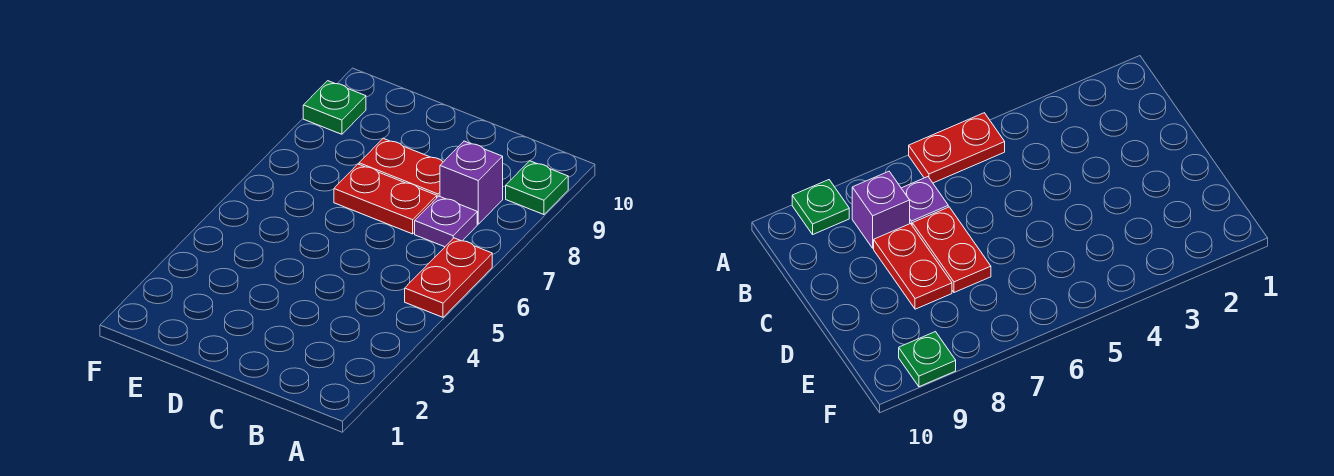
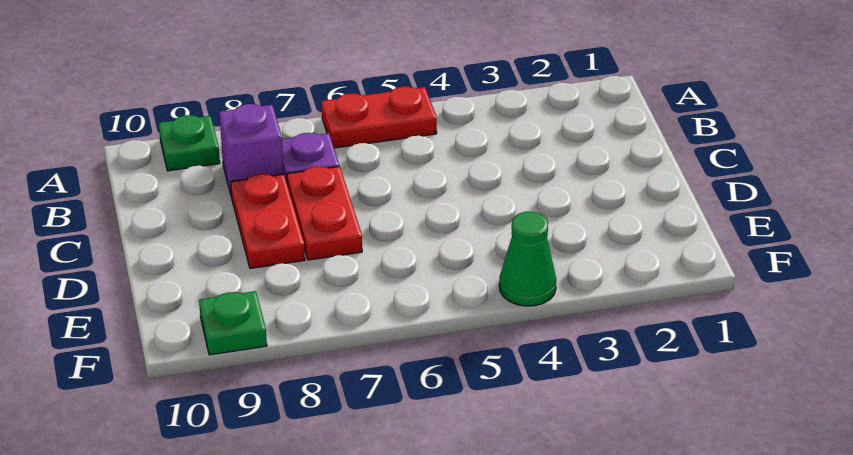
none -> green 1x1 cone [499,212,556,306]

